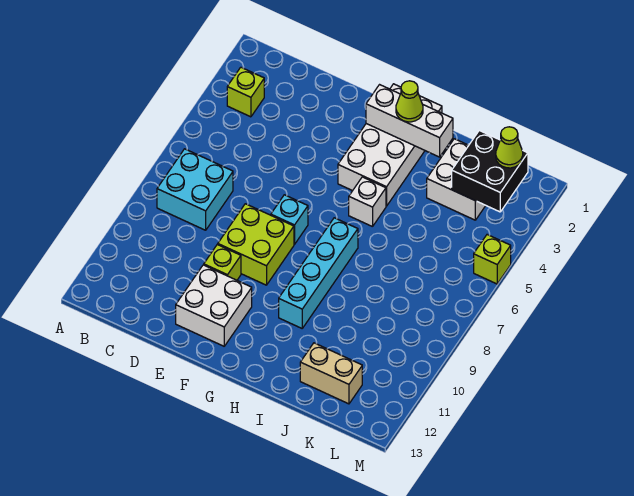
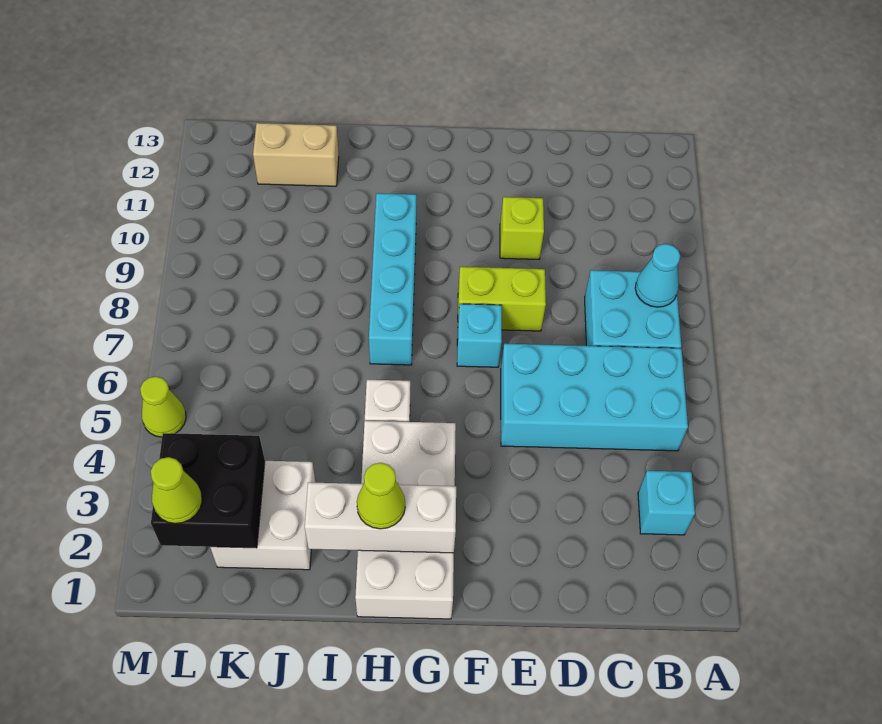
lime 1x1 brick [227,67,264,117] -> cyan 1x1 brick [638,471,695,535]
none -> cyan 2x4 brick [501,344,688,451]
none -> cyan 1x1 cone [635,244,680,307]
lime 2x2 brick [218,204,294,285] -> lime 1x2 brick [458,267,546,331]
white 2x2 brick [176,265,252,346] -> none
lime 1x1 brick [474,235,511,284] -> lime 1x1 cone [140,377,186,437]

